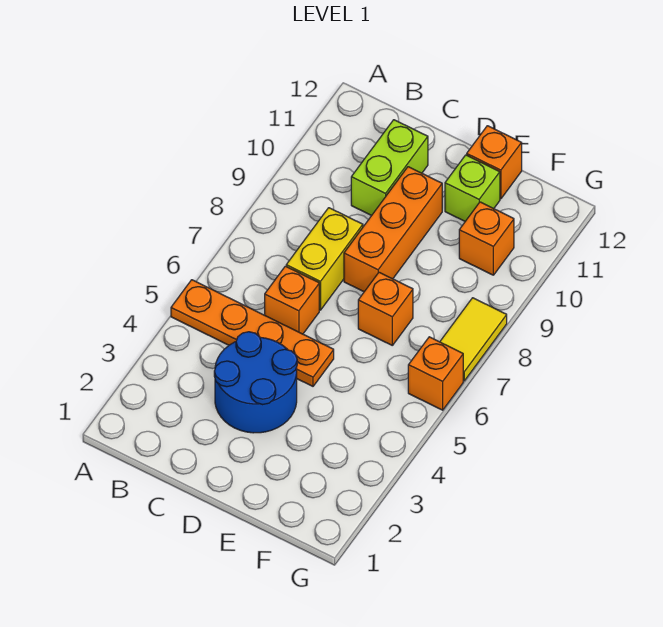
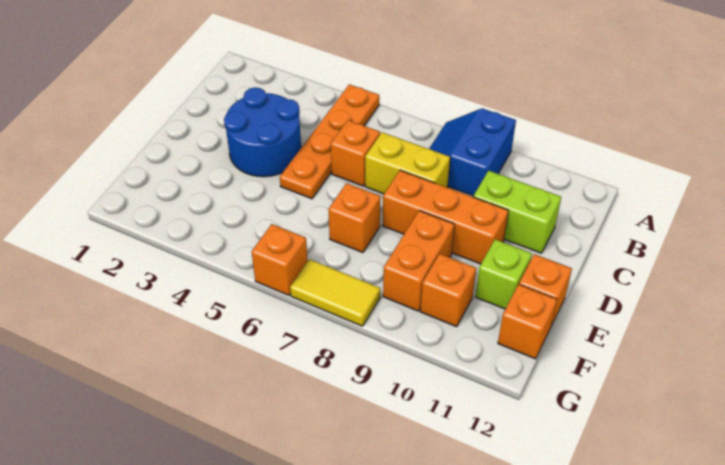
none -> blue 2x2 slope [429,108,516,196]
none -> orange 1x2 brick [383,211,455,311]
none -> orange 1x1 brick [498,284,557,359]

